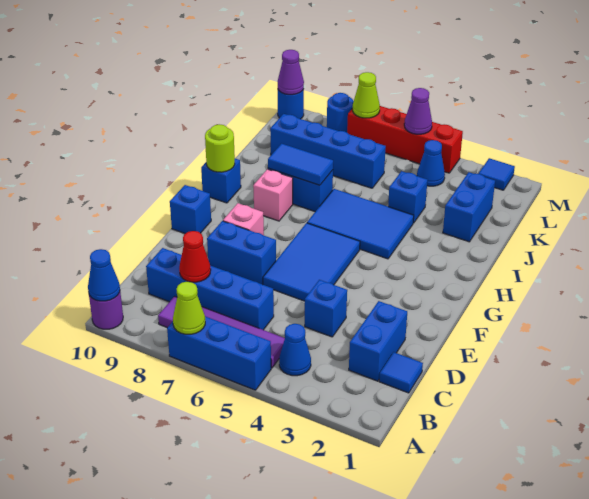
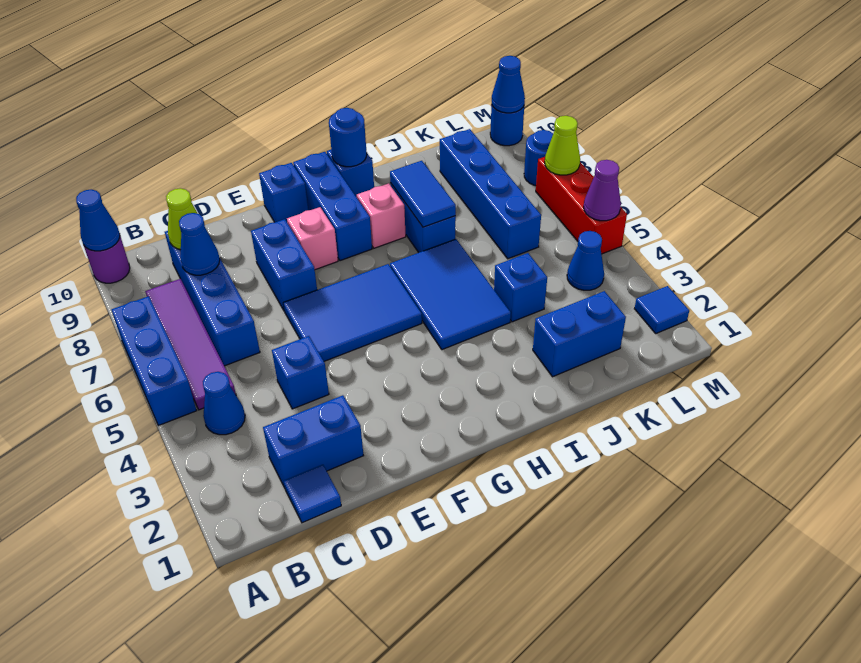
lime 1x1 cone [173,282,205,334] -> lime 1x1 cone moved to [166,188,198,250]
red 1x1 cone [179,231,211,282] -> blue 1x1 cone [179,213,220,275]
none -> blue 1x3 brick [293,152,372,261]
lime 1x1 round brick [205,124,235,172] -> blue 1x1 round brick [329,108,367,167]
red 1x4 brick [347,106,463,173] -> red 1x3 brick [536,157,627,254]
purple 1x1 cone [278,50,304,95] -> blue 1x1 cone [492,56,525,113]

